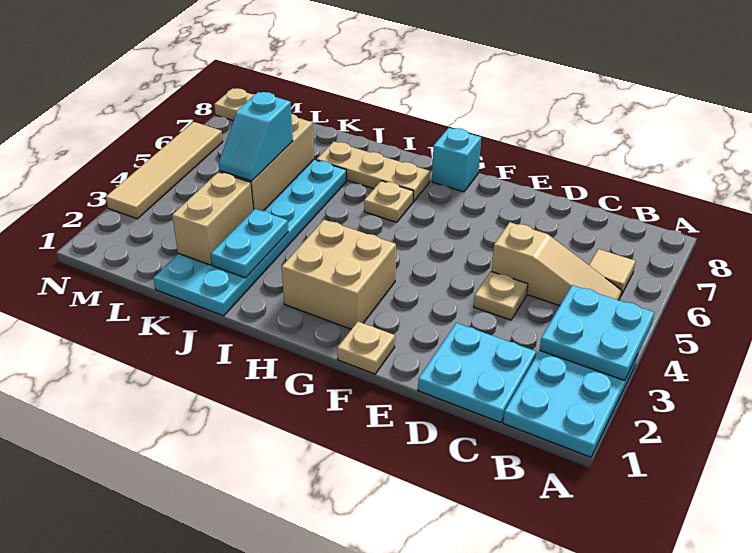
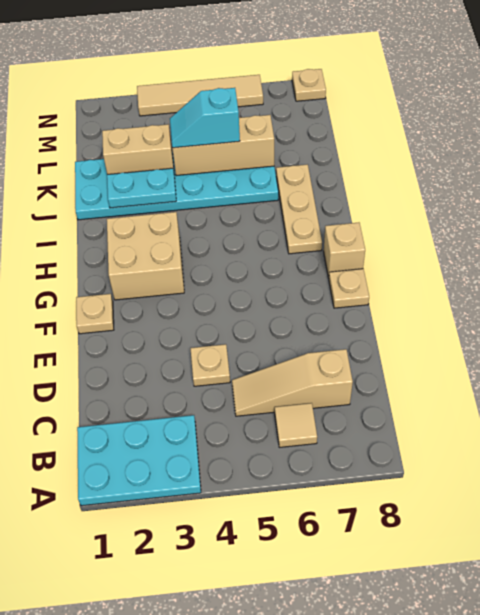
cyan 2x2 plate [540,285,654,381] -> none
tan 1x3 slope [492,222,622,306] -> tan 1x3 slope turned to [232,349,353,416]
cyan 2x2 plate [418,323,536,423] -> none
cyan 1x1 brick [432,128,481,192] -> tan 1x1 brick [324,223,365,278]
tan 1x1 plate [364,181,413,222] -> tan 1x1 plate moved to [329,269,369,308]

